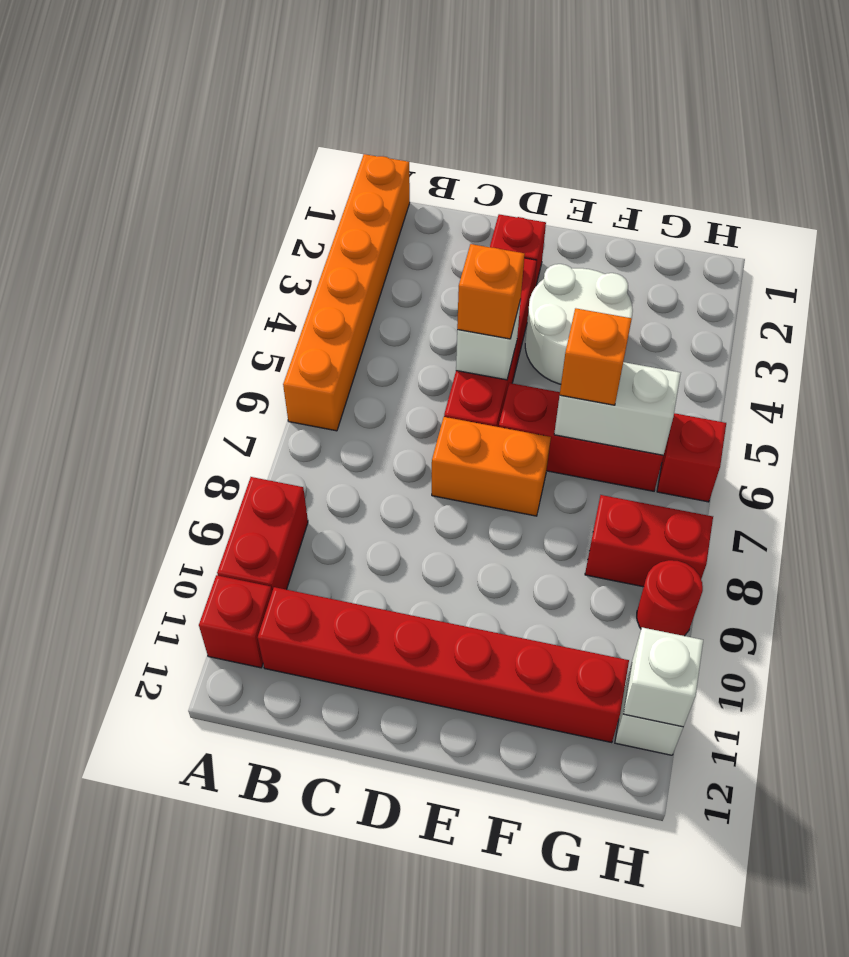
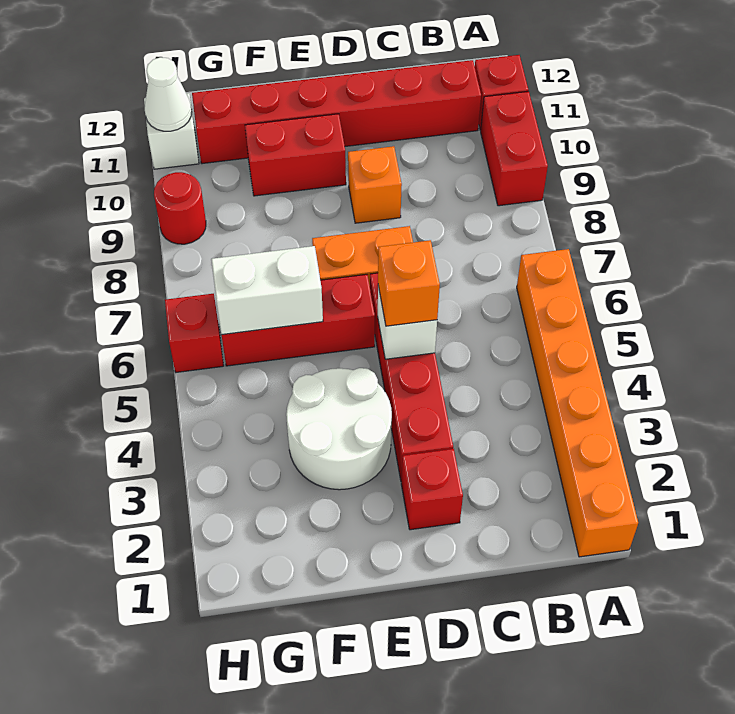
orange 1x1 brick [560,308,632,405] -> orange 1x1 brick moved to [348,146,402,223]
red 1x2 brick [585,495,713,587] -> red 1x2 brick moved to [245,114,346,196]
white 1x1 brick [623,627,703,727] -> white 1x1 cone [145,57,192,131]

